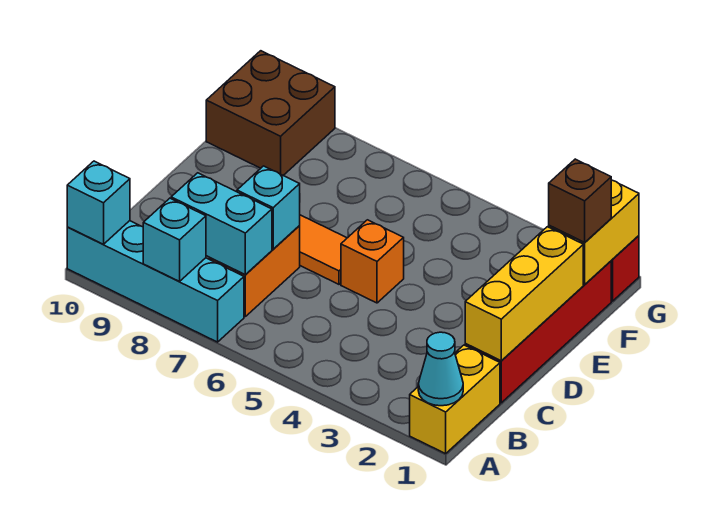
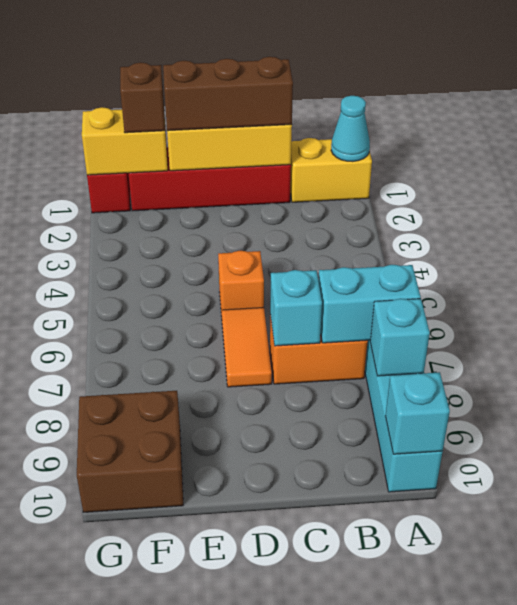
cyan 1x2 brick [171,173,272,275] -> cyan 1x2 brick turned to [318,265,421,343]
none -> brown 1x3 brick [163,57,293,131]

